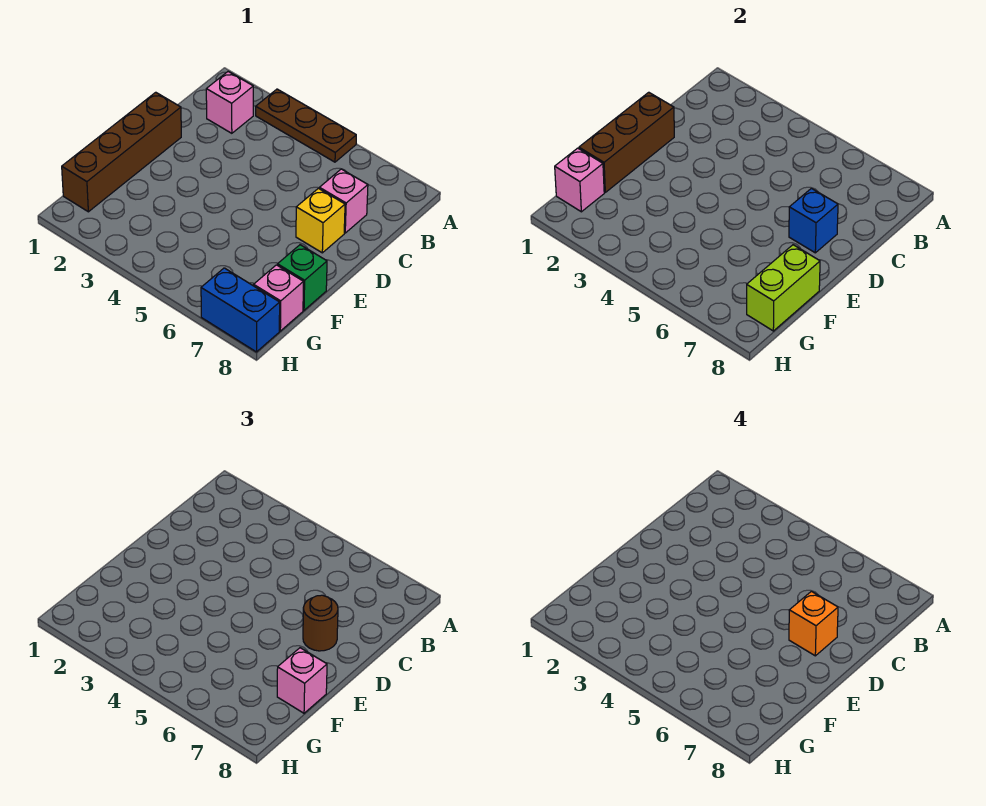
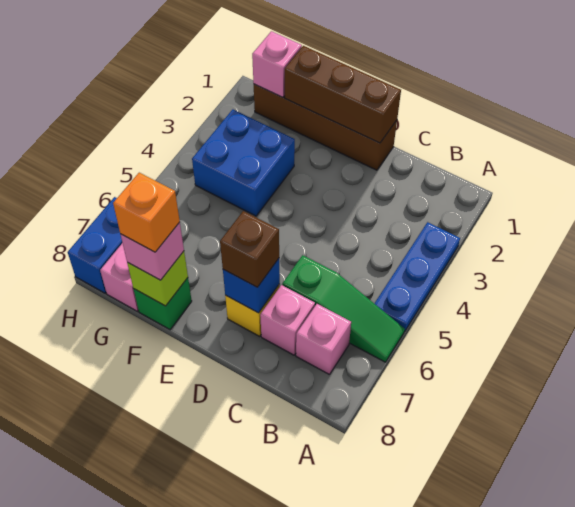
brown 1x3 plate [256,89,356,162] -> blue 1x3 plate [374,222,460,331]
none -> green 1x3 slope [282,255,405,362]
pink 1x1 brick [206,72,253,133] -> pink 1x1 brick moved to [296,304,351,375]
brown 1x1 round brick [303,595,338,651] -> brown 1x1 brick [220,211,279,287]
orange 1x1 brick [789,591,838,656] -> orange 1x1 brick moved to [113,173,180,252]
none -> blue 2x2 brick [192,110,295,216]
lime 1x2 brick [747,245,820,331] -> lime 1x1 brick [127,251,188,306]

